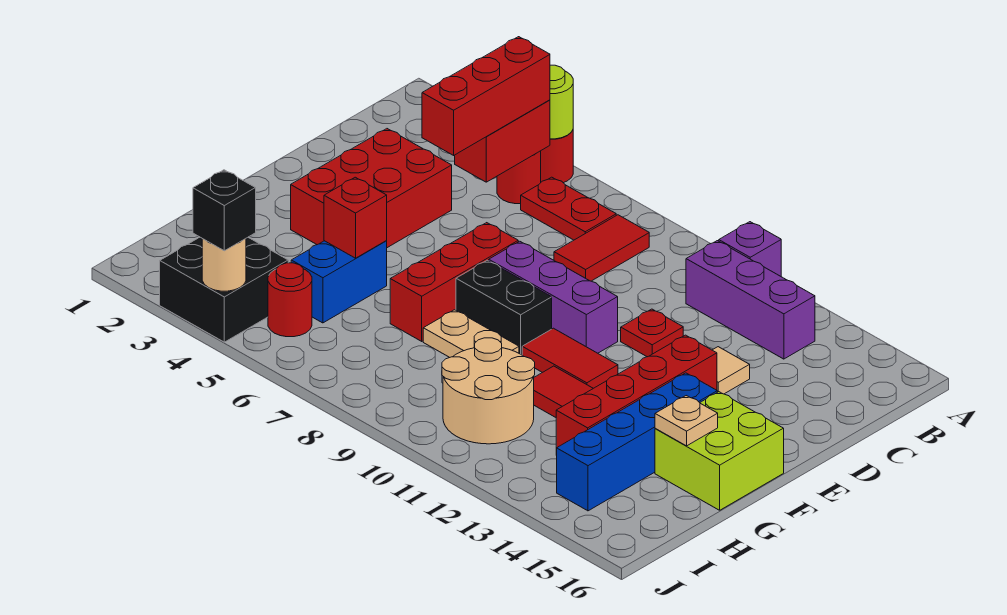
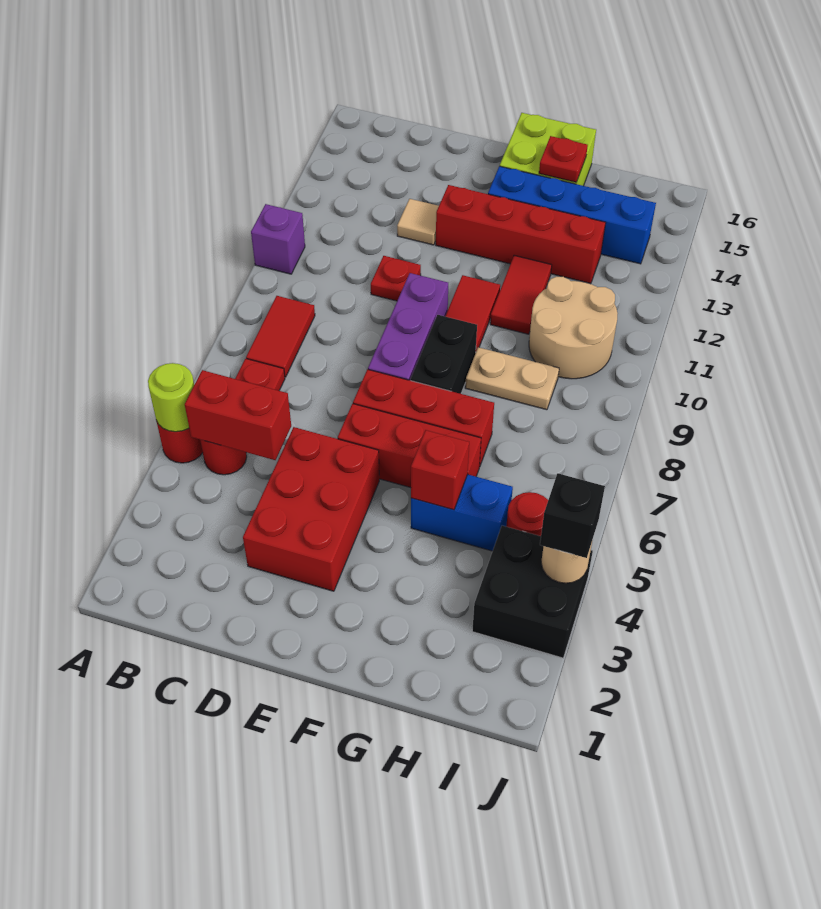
red 1x3 brick [422,37,550,155] -> red 1x3 brick moved to [338,404,481,488]
red 1x2 tile [554,215,649,281] -> red 1x2 tile turned to [246,296,315,377]
purple 1x3 brick [686,241,815,359] -> none
red 2x3 brick [291,129,452,248] -> red 2x3 brick turned to [243,427,379,591]
tan 1x2 plate [423,310,519,358] -> tan 1x2 plate turned to [465,347,559,410]
tan 1x1 plate [655,396,718,446] -> red 1x1 plate [539,136,588,182]

